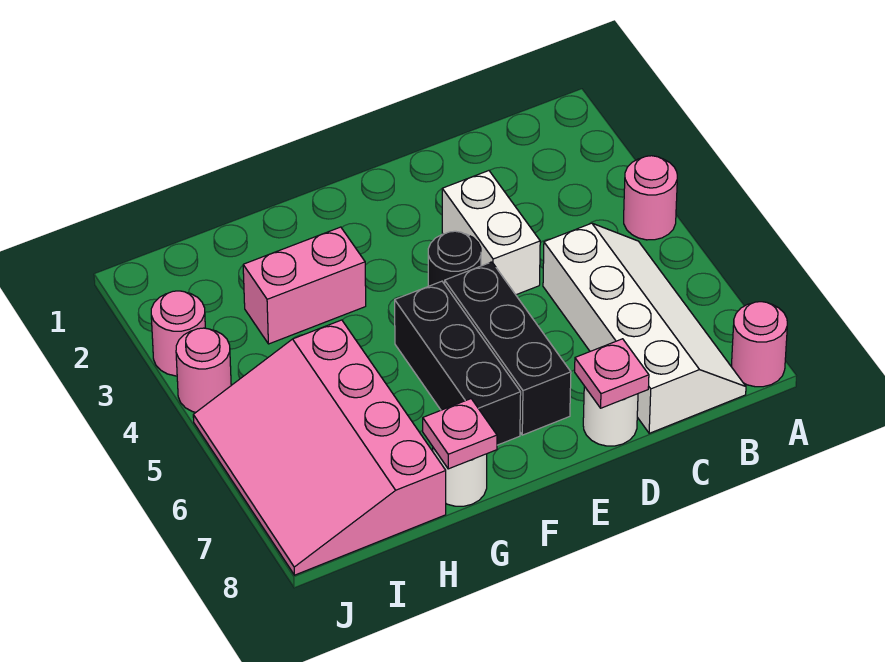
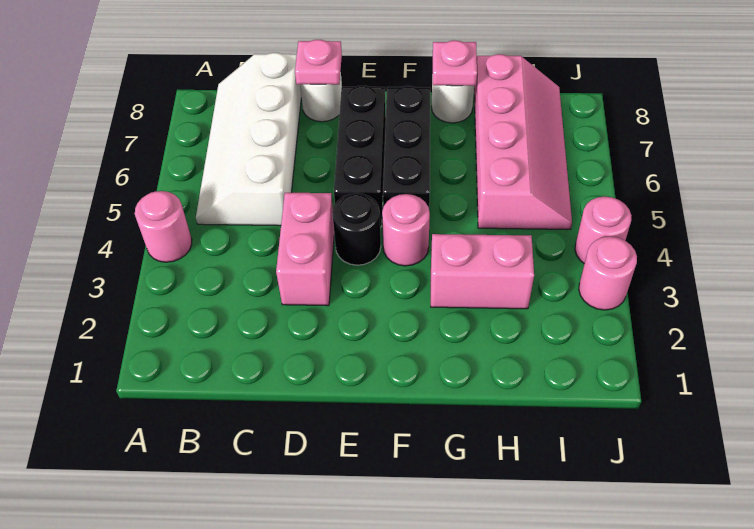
pink 1x1 round brick [732,302,787,387] -> pink 1x1 round brick moved to [382,194,430,266]
white 1x2 brick [442,171,540,295] -> pink 1x2 brick [276,193,334,306]
pink 3x4 slope [193,320,446,575] -> pink 2x4 slope [474,54,572,229]

